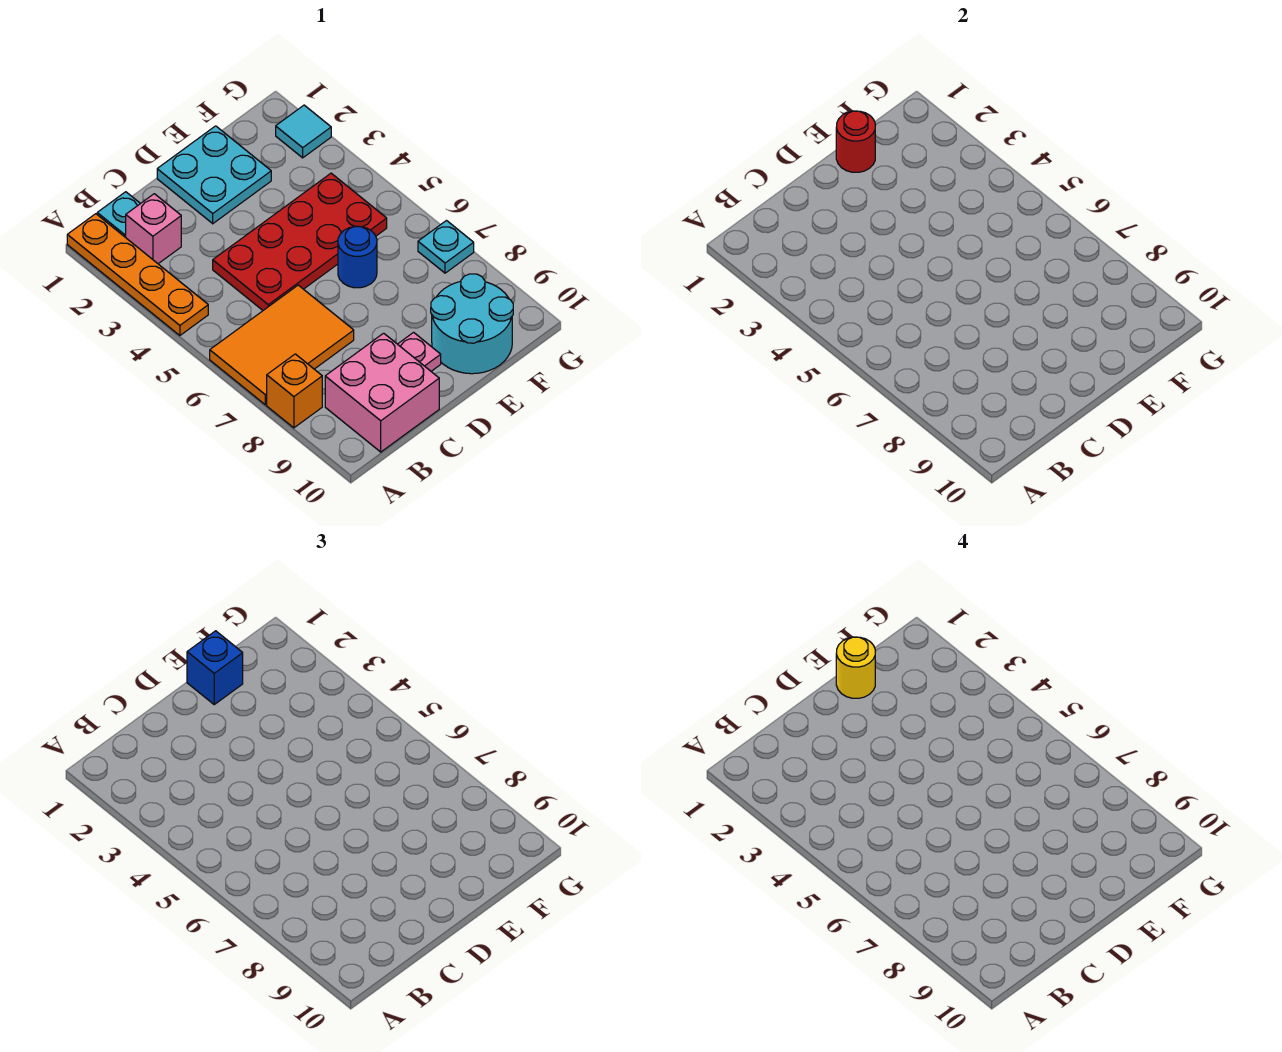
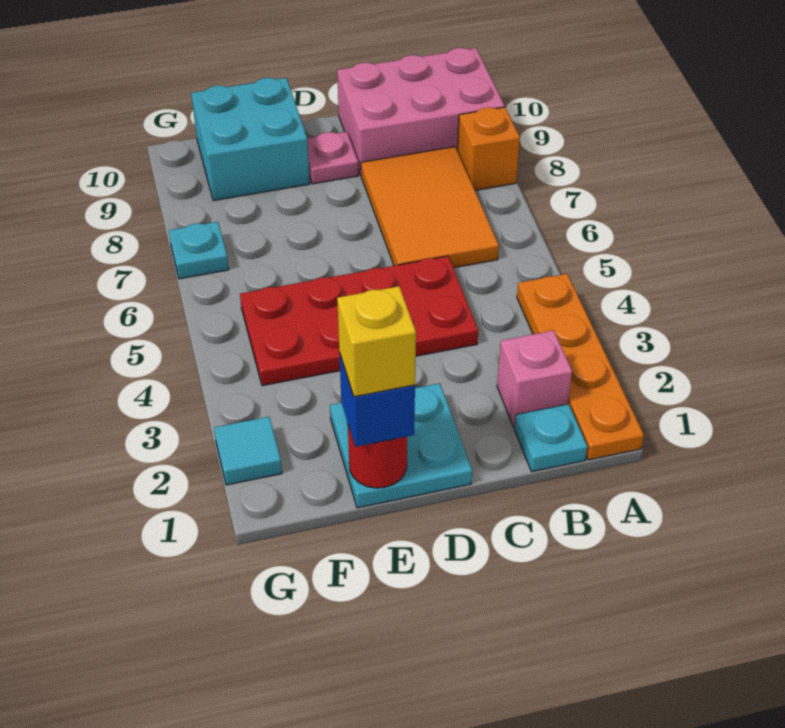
orange 2x3 tile [210,285,354,405] -> orange 2x3 tile turned to [361,147,499,268]
pink 2x2 brick [325,333,439,452] -> pink 2x3 brick [337,48,504,175]
yellow 1x1 round brick [836,637,875,698] -> yellow 1x1 brick [337,286,416,397]
blue 1x1 round brick [338,226,377,288] -> none
cyan 2x2 round brick [431,274,513,374] -> cyan 2x2 brick [191,78,310,201]

